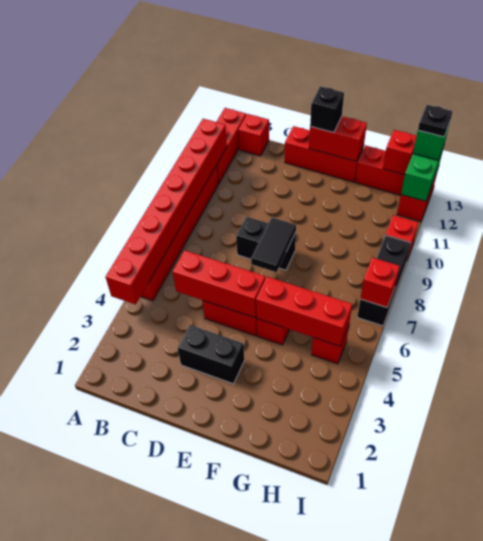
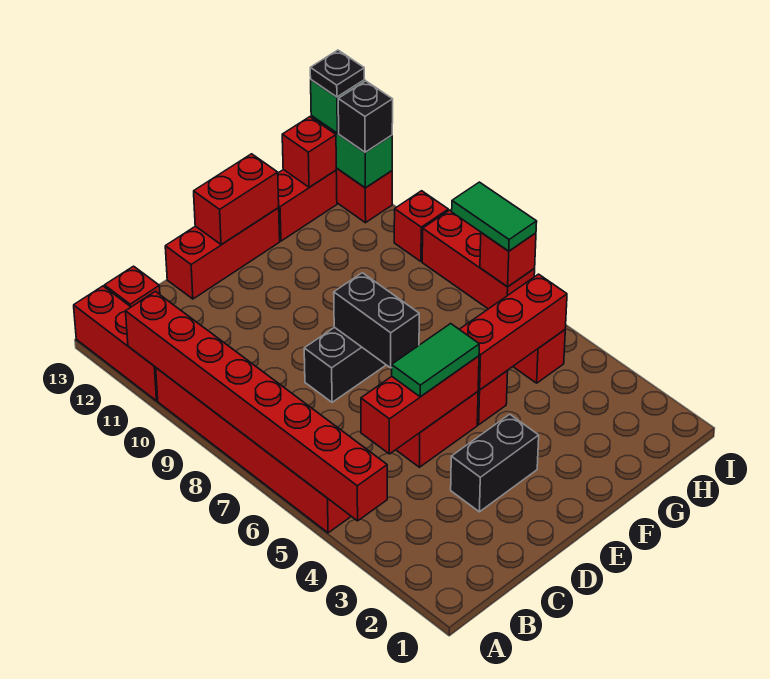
none -> green 1x2 tile [392,324,479,397]
black 1x2 tile [251,217,296,272] -> black 1x2 brick [334,273,419,368]
black 1x1 brick [310,86,344,133] -> black 1x1 brick moved to [338,81,393,152]
black 1x3 brick [357,235,411,326] -> red 1x3 brick [422,210,535,309]
none -> green 1x2 tile [452,182,537,251]

